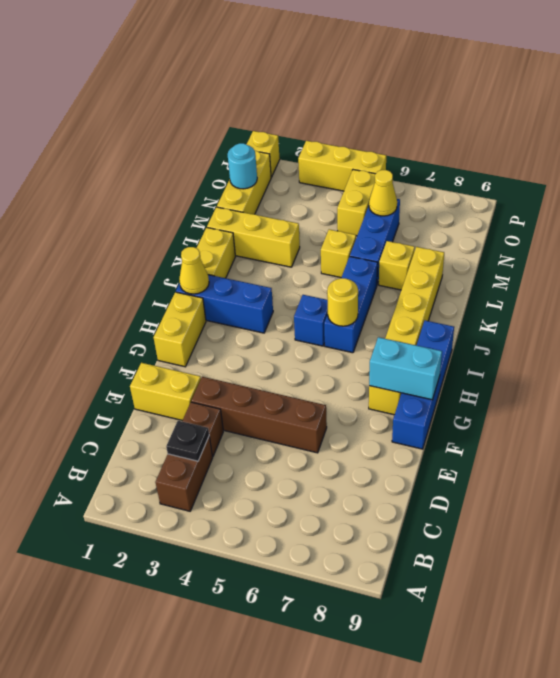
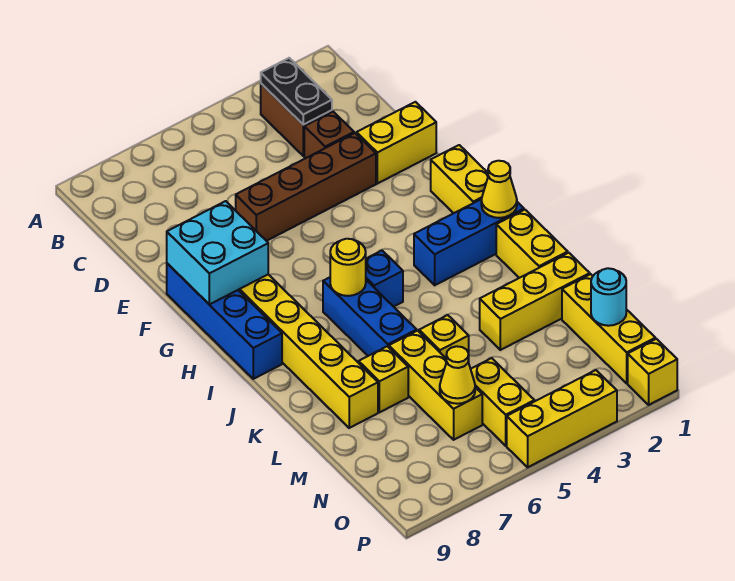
black 1x1 plate [166,421,209,461] -> black 1x2 plate [261,58,332,125]
cyan 1x2 brick [369,337,442,400] -> cyan 2x2 brick [167,201,268,304]
blue 1x3 brick [350,199,400,284] -> yellow 1x3 brick [389,331,482,440]

